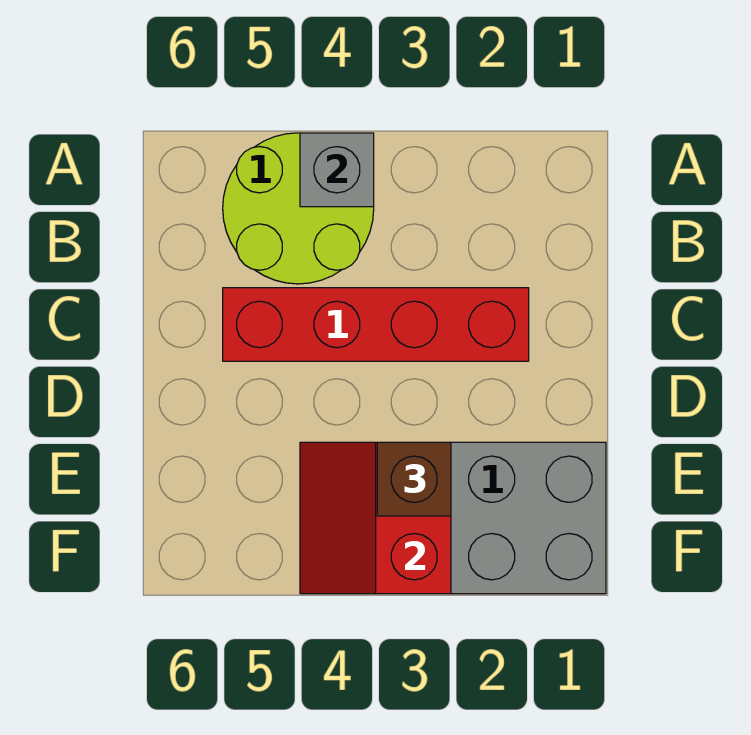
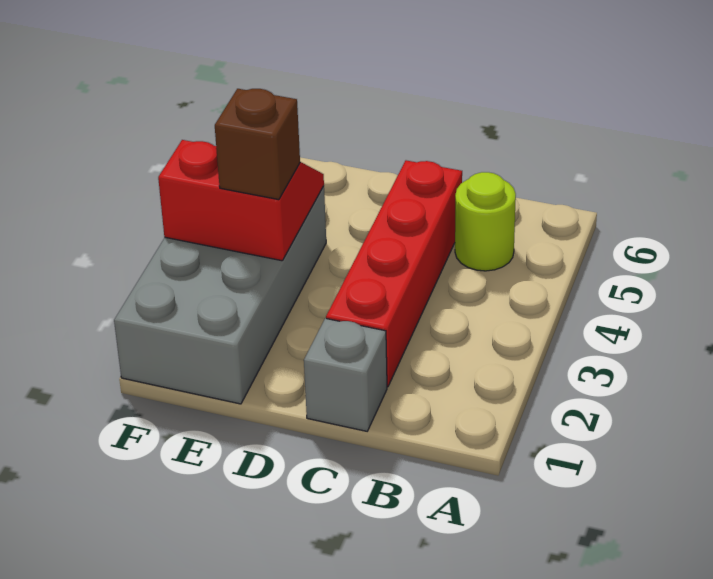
lime 2x2 round brick [223,133,374,284] -> lime 1x1 round brick [455,172,516,271]
grey 1x1 brick [300,133,374,207] -> grey 1x1 brick moved to [304,318,387,431]

